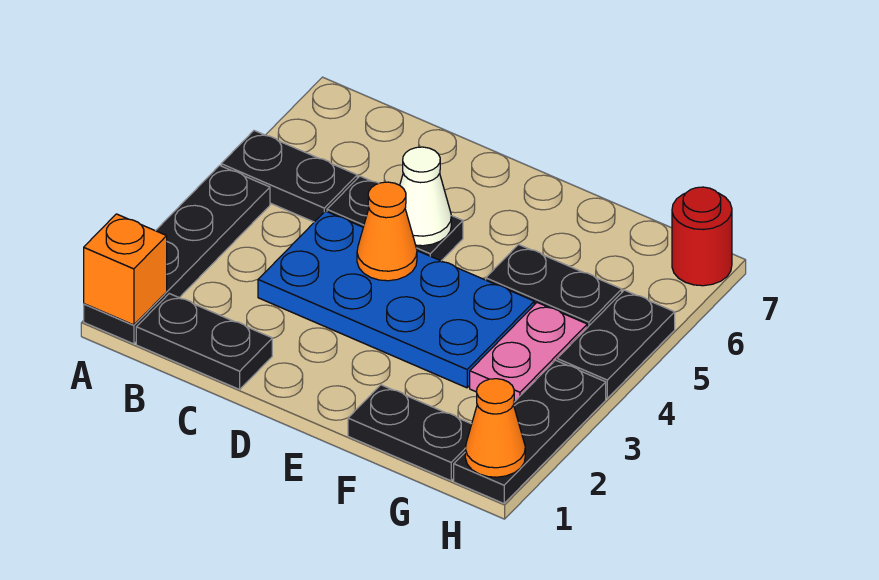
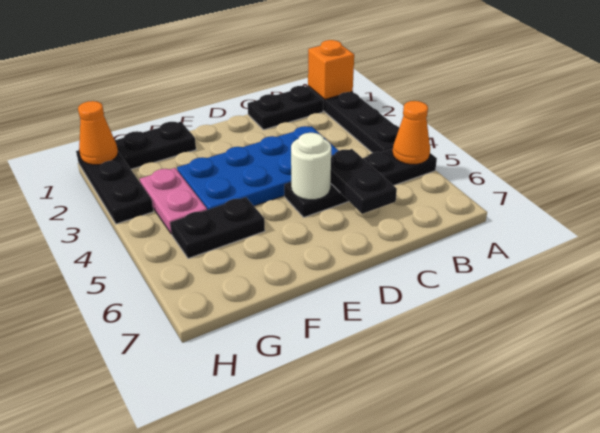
orange 1x1 cone [357,182,417,281] -> orange 1x1 cone moved to [393,101,430,164]
white 1x1 cone [400,147,451,246] -> white 1x1 round brick [291,133,331,200]
black 1x2 plate [557,290,675,398] -> black 1x2 plate moved to [330,149,397,214]
red 1x1 round brick [672,187,732,286] -> none

